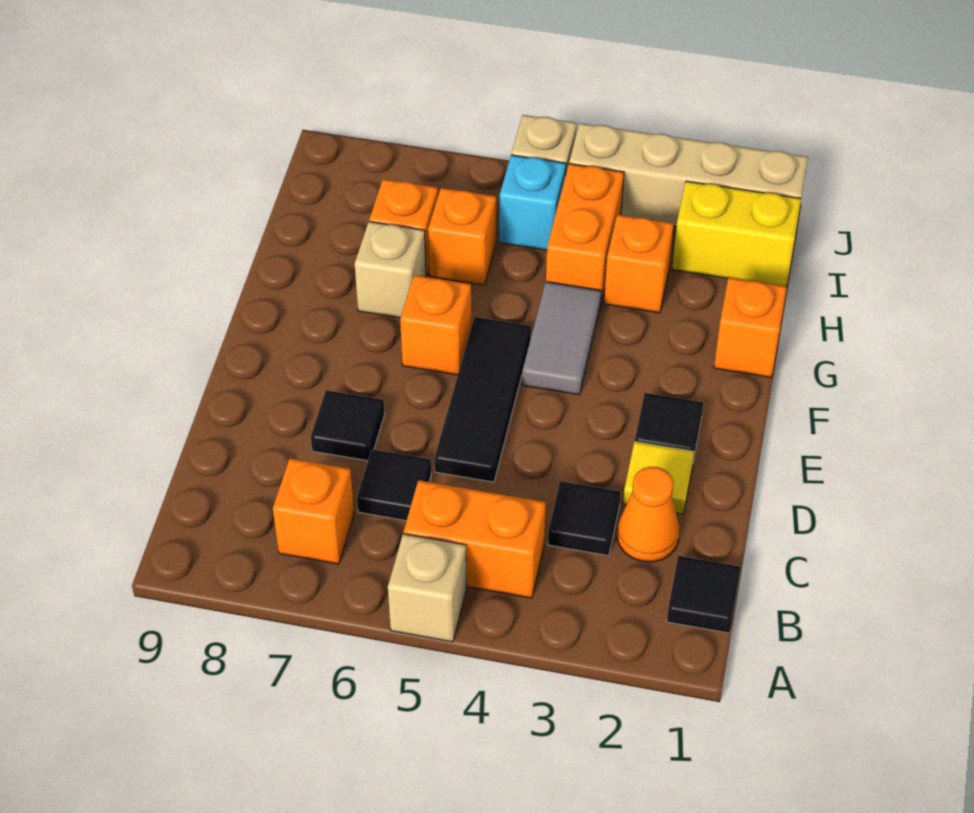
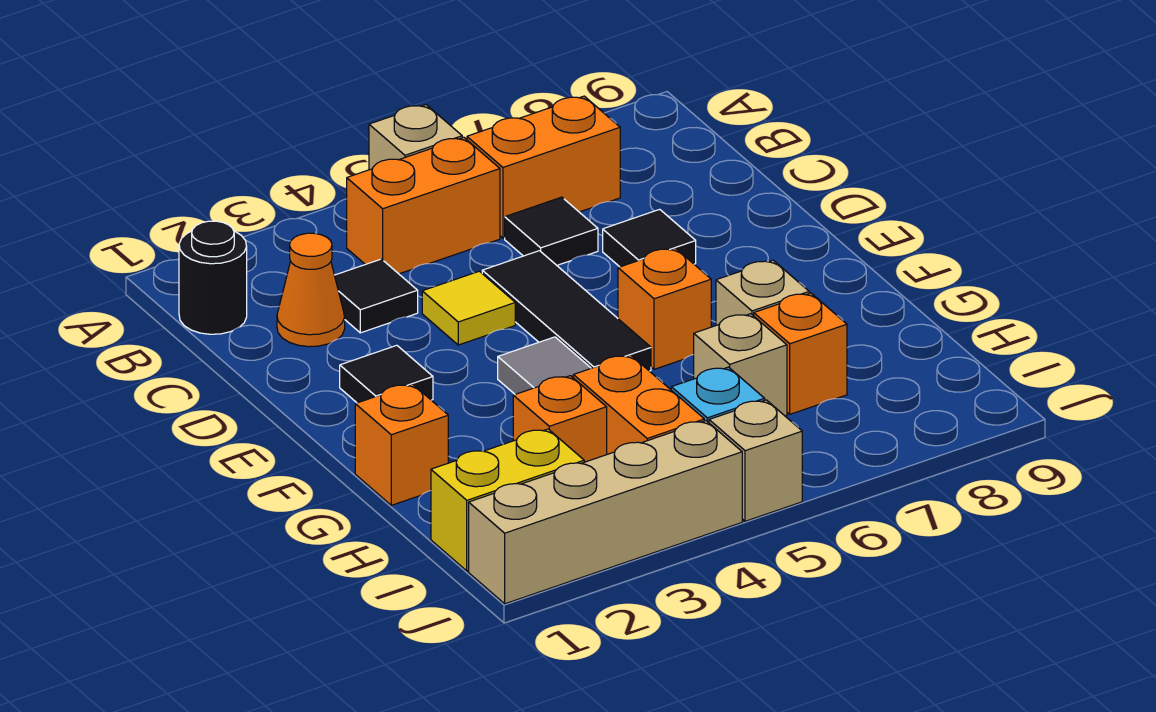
black 1x1 tile [667,556,741,633] -> black 1x1 round brick [179,221,247,334]
orange 1x1 brick [273,458,354,564] -> orange 1x2 brick [467,96,620,238]
yellow 1x1 tile [623,441,694,514] -> yellow 1x1 tile moved to [422,271,515,345]
orange 1x1 brick [428,188,496,285] -> tan 1x1 brick [694,314,787,416]

